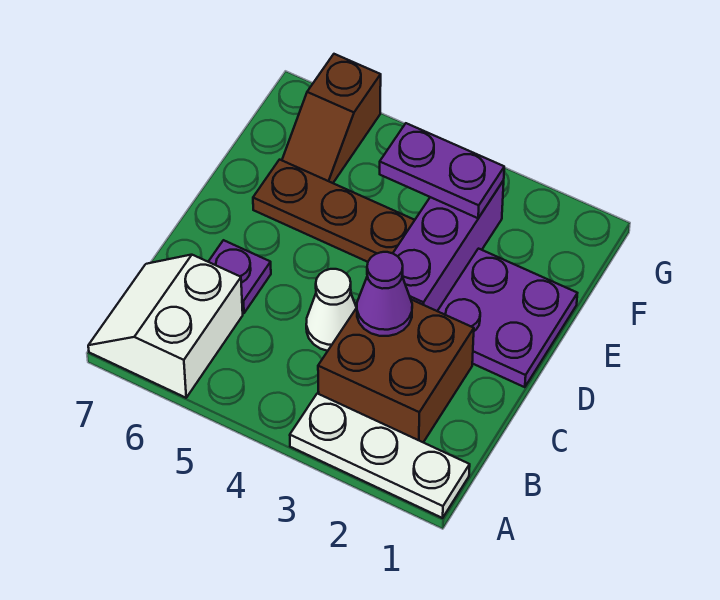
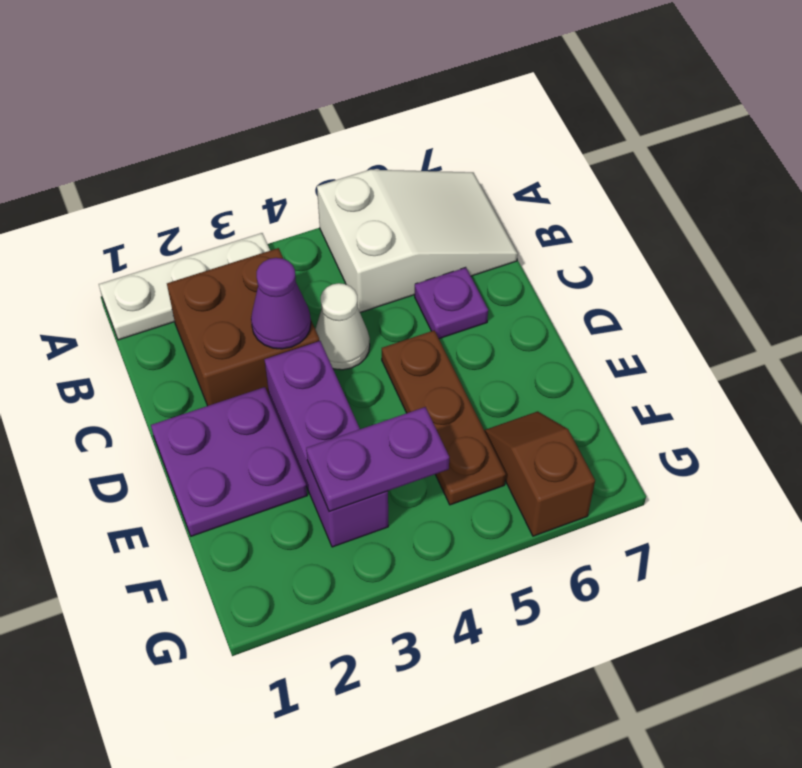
white 2x2 slope [88,255,243,398] -> white 2x3 slope [317,170,518,312]
brown 1x3 plate [253,160,415,262] -> brown 1x3 plate turned to [382,330,506,505]

